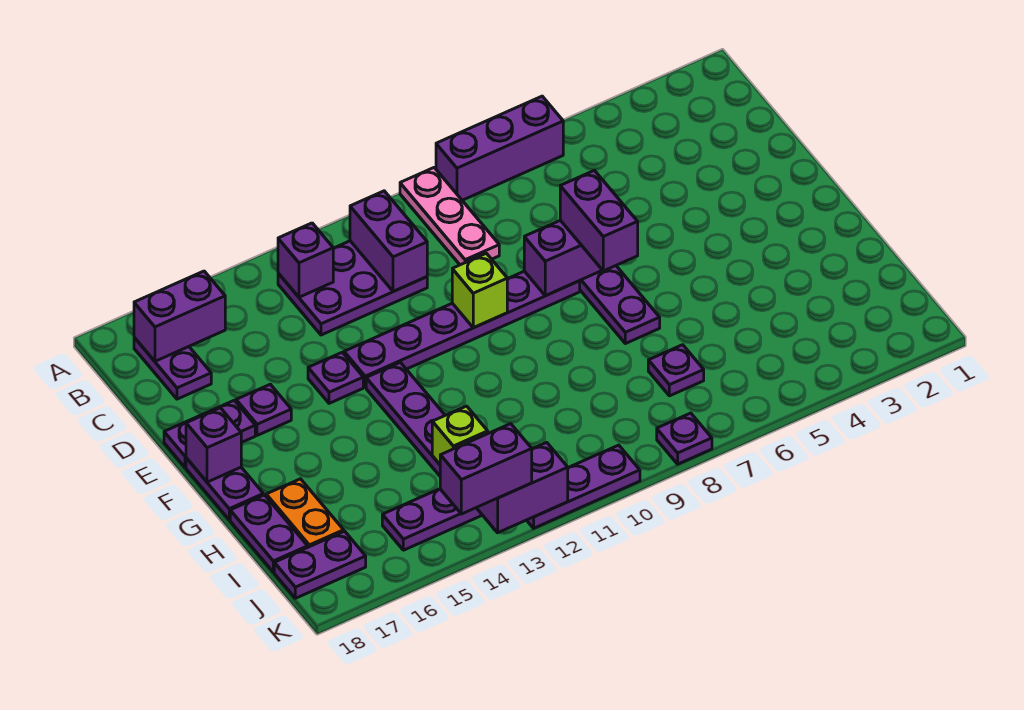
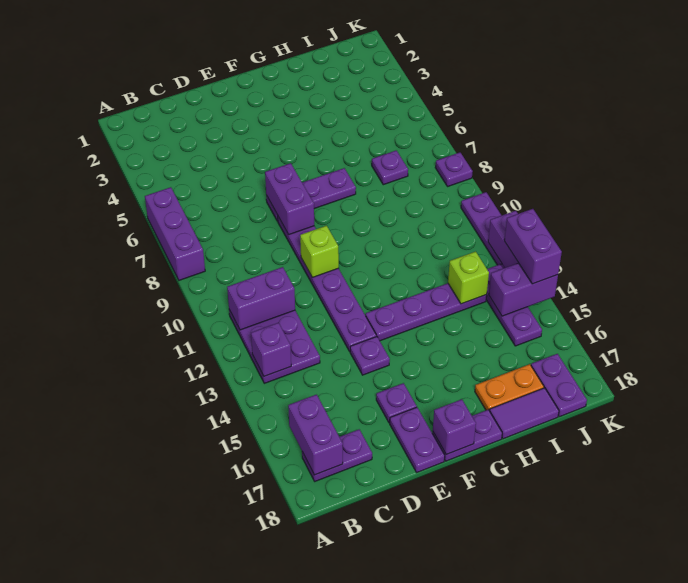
pink 1x3 plate [400,168,499,265] -> none
purple 1x2 brick [560,170,638,271] -> purple 1x2 brick moved to [489,263,558,316]
purple 1x2 plate [230,495,308,572] -> purple 1x2 tile [490,388,559,439]

